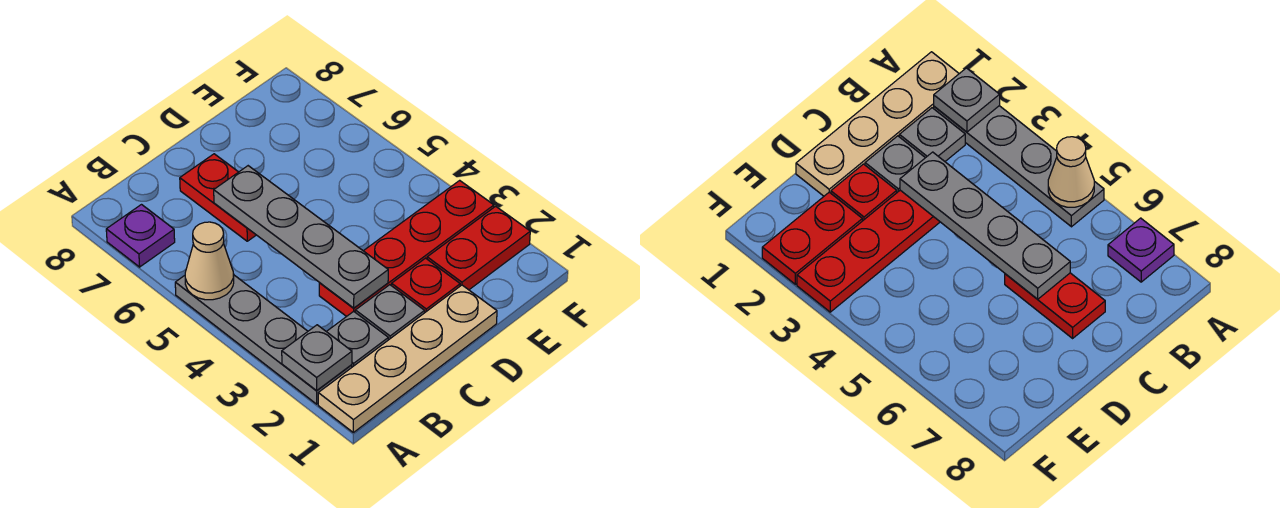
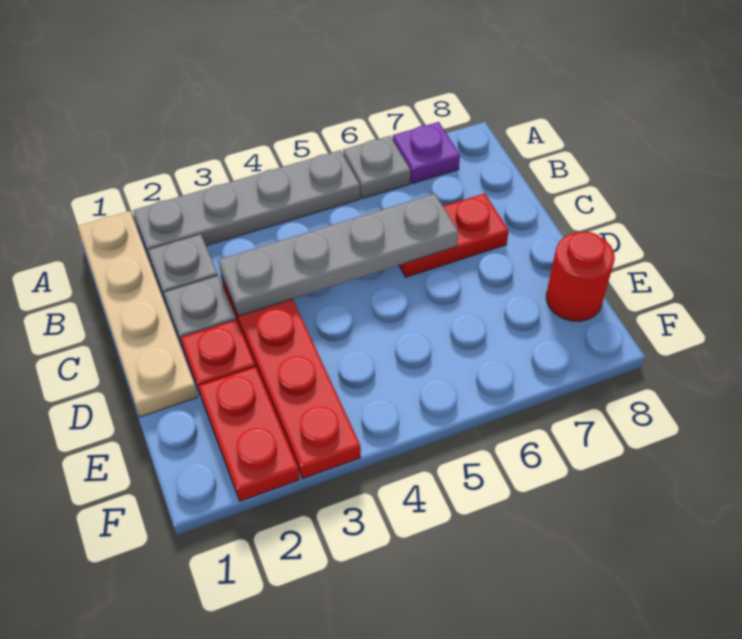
grey 1x1 plate [282,325,352,390] -> grey 1x1 plate moved to [343,136,411,199]
tan 1x1 cone [185,222,234,300] -> none
none -> red 1x1 round brick [546,232,615,321]

